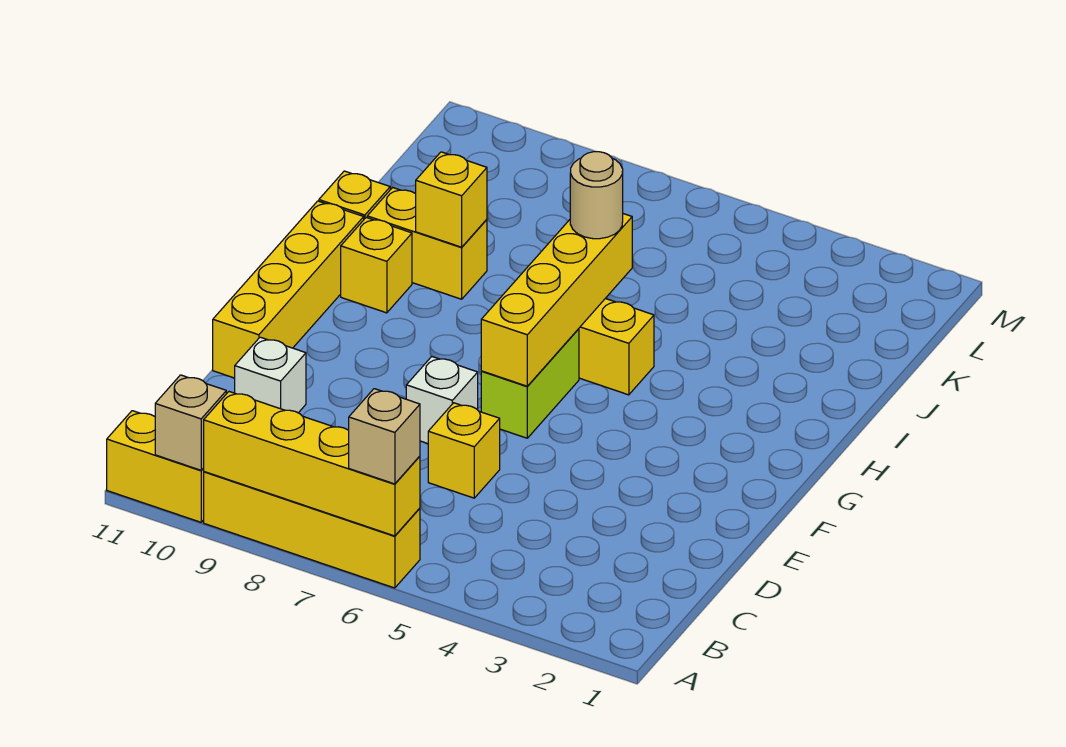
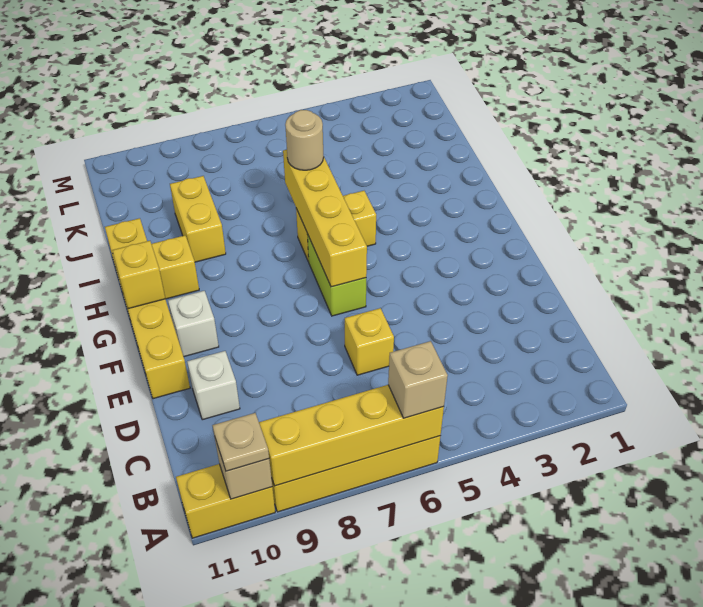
none -> tan 1x1 plate [212,413,269,471]
white 1x1 brick [406,357,478,444] -> white 1x1 brick moved to [168,291,219,357]
yellow 1x2 brick [367,188,487,299] -> yellow 1x2 brick turned to [170,176,226,262]
yellow 1x1 brick [416,152,487,247] -> yellow 1x1 brick moved to [112,241,165,309]

